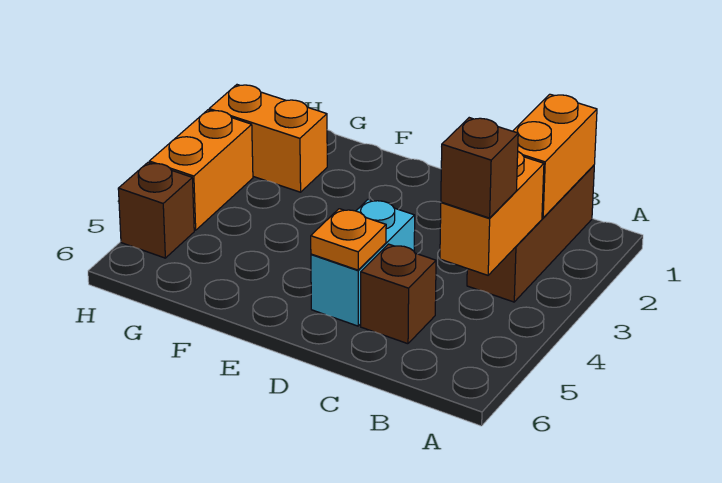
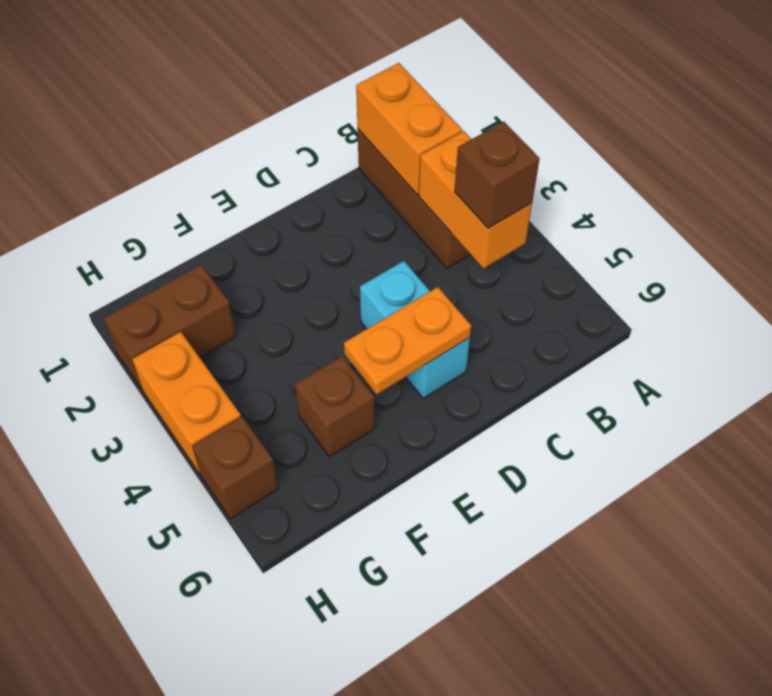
brown 1x1 brick [361,244,436,344] -> brown 1x1 brick moved to [295,357,375,457]
orange 1x1 plate [311,209,386,270] -> orange 1x2 plate [344,287,471,394]
orange 1x2 brick [209,85,327,192] -> brown 1x2 brick [104,265,236,390]

